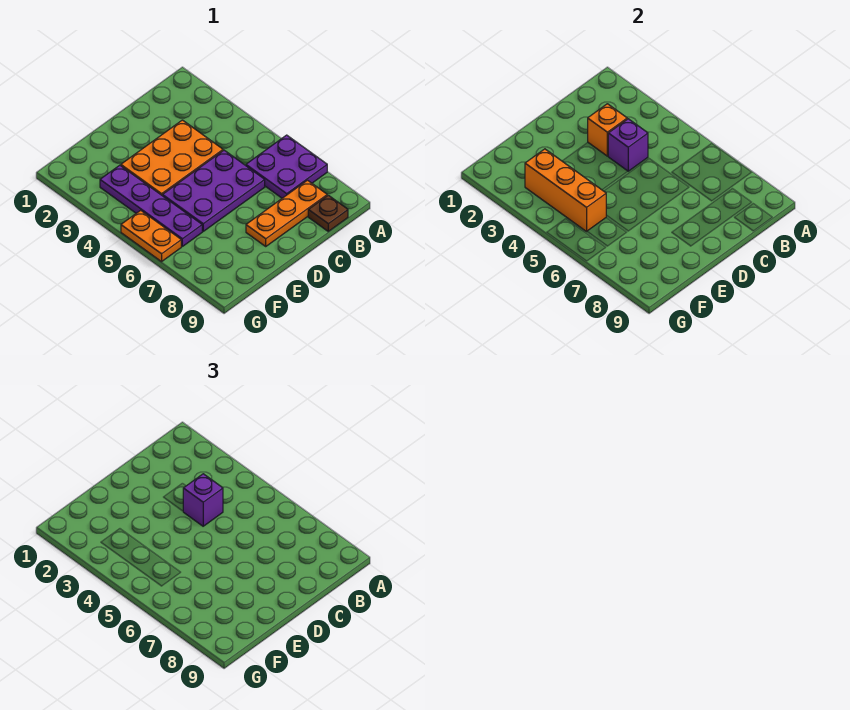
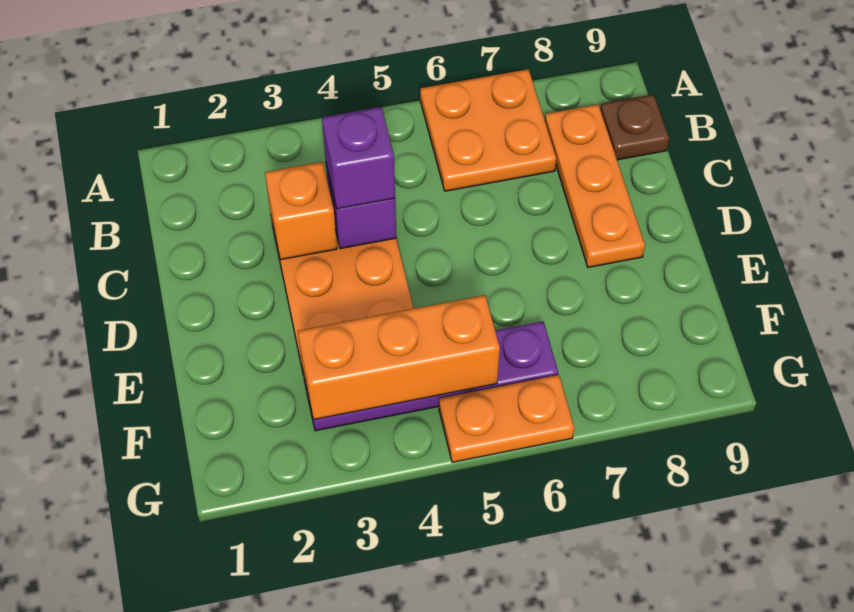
purple 2x2 plate [246,135,327,198] -> orange 2x2 plate [420,69,556,191]
purple 2x3 plate [163,150,265,231] -> none

